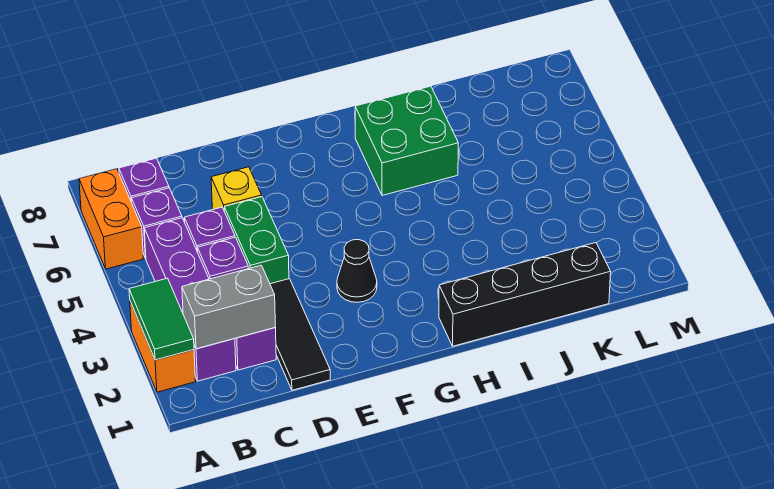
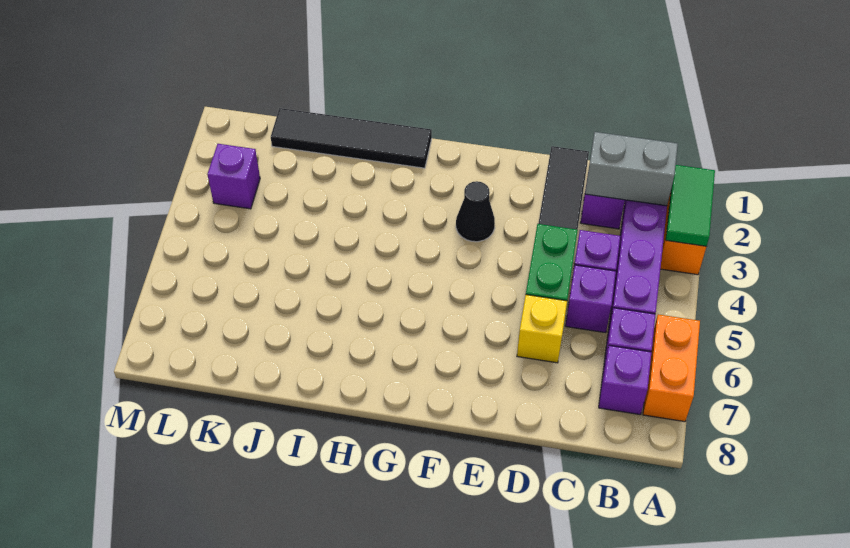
black 1x4 brick [439,243,611,346] -> black 1x4 tile [271,108,432,168]
green 2x2 brick [355,86,458,195] -> none
none -> purple 1x1 brick [207,144,260,209]

